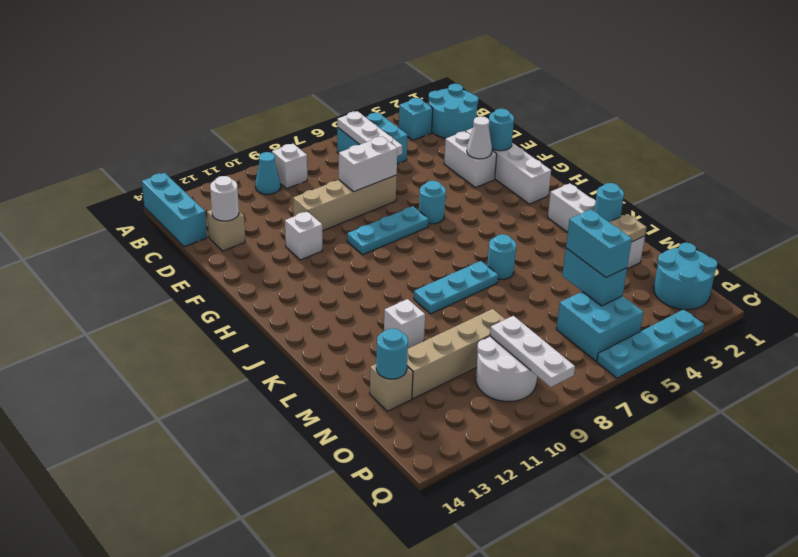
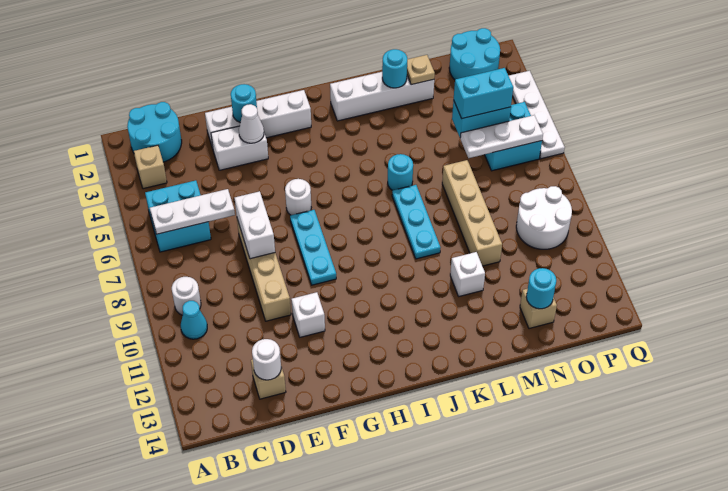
cyan 1x3 brick [142,173,207,247] -> none
cyan 1x1 brick [399,98,433,140] -> tan 1x1 brick [134,145,167,189]
white 1x1 brick [272,144,307,189] -> white 1x1 round brick [172,277,201,315]
cyan 1x1 round brick [419,181,446,224] -> white 1x1 round brick [285,179,311,215]
tan 1x4 brick [407,309,505,399] -> tan 1x4 brick moved to [442,160,502,266]
white 1x3 plate [490,316,575,387] -> white 1x3 plate moved to [460,115,543,158]
cyan 1x4 plate [597,309,704,378] -> white 1x4 plate [509,71,565,159]

